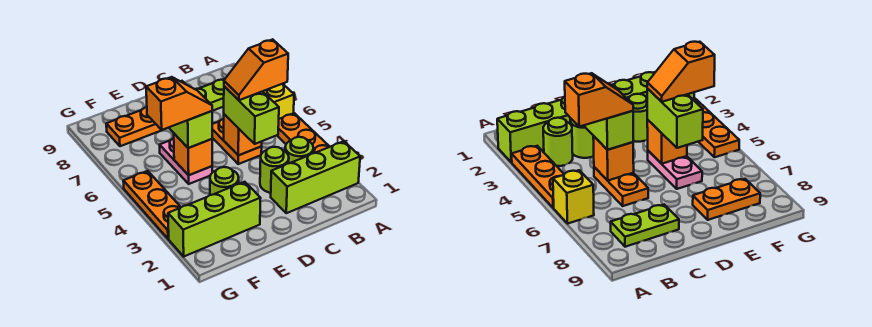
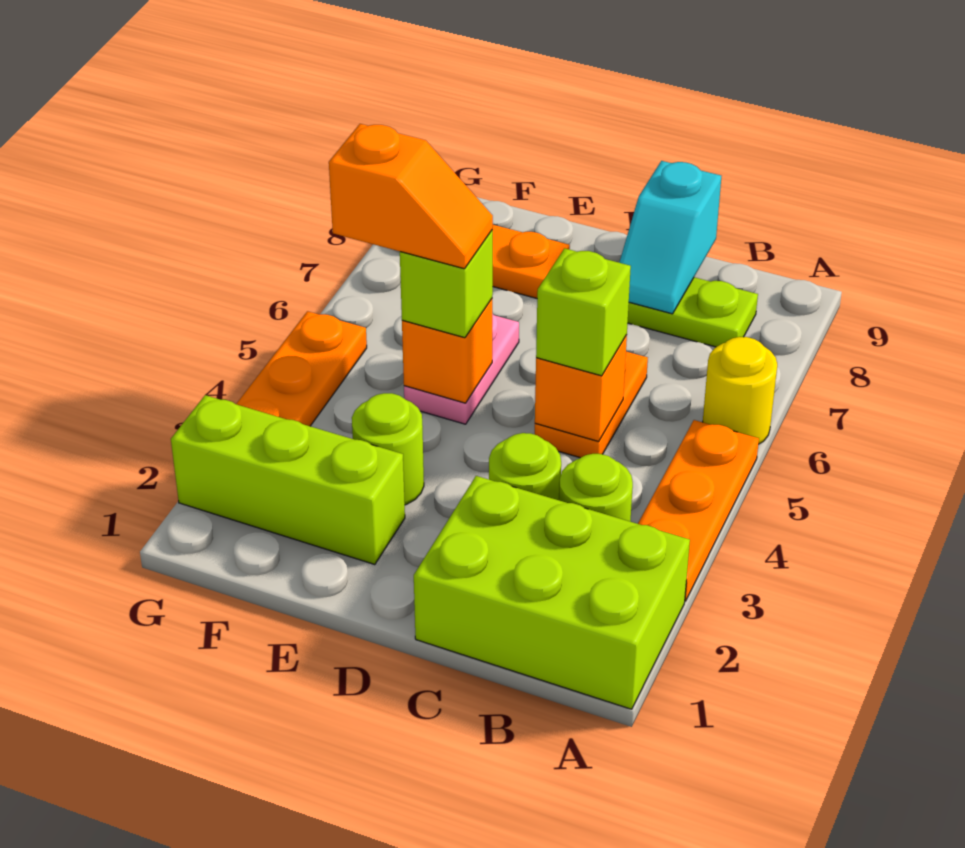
lime 1x3 brick [271,141,360,213] -> lime 2x3 brick [414,476,690,709]
yellow 1x1 brick [263,84,294,119] -> yellow 1x1 round brick [703,337,777,444]
orange 1x2 slope [224,39,288,100] -> none
lime 1x2 brick [224,86,279,144] -> lime 1x1 brick [536,248,631,376]
none -> cyan 1x2 slope [619,161,721,314]
lime 1x2 brick [169,81,212,148] -> lime 1x1 brick [400,230,493,338]

